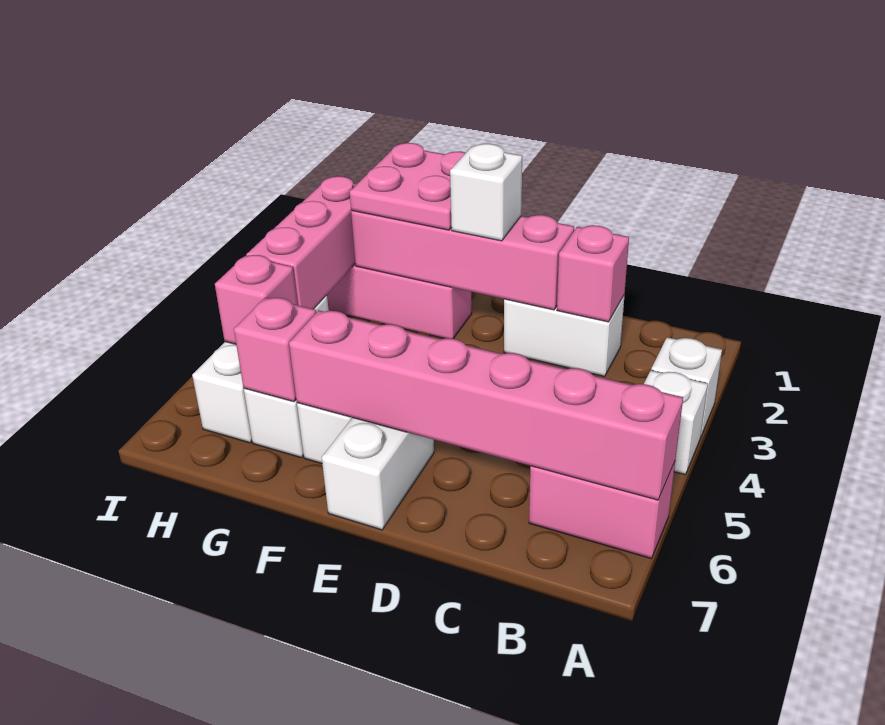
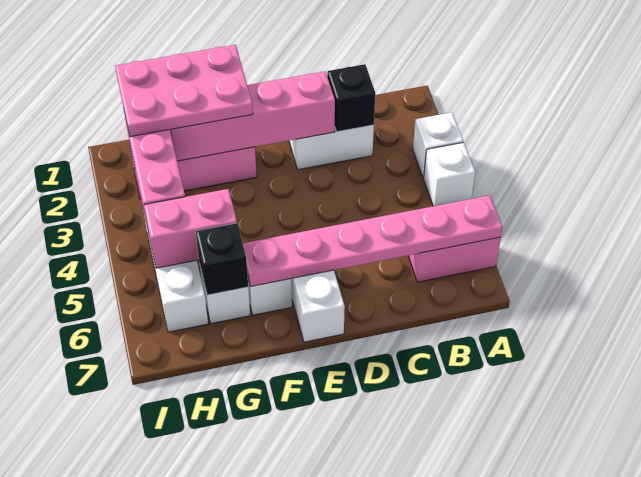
pink 1x6 brick [289,310,683,500] -> pink 1x6 plate [243,195,503,287]
pink 1x1 brick [557,225,629,322] -> black 1x1 brick [327,64,375,132]
white 1x1 brick [450,144,522,241] -> none
pink 2x2 plate [350,143,465,230] -> pink 2x3 plate [115,45,253,137]
pink 1x1 brick [234,298,316,402] -> black 1x1 brick [196,223,248,295]
pink 1x1 brick [215,255,297,344] -> pink 1x2 brick [144,189,237,268]

